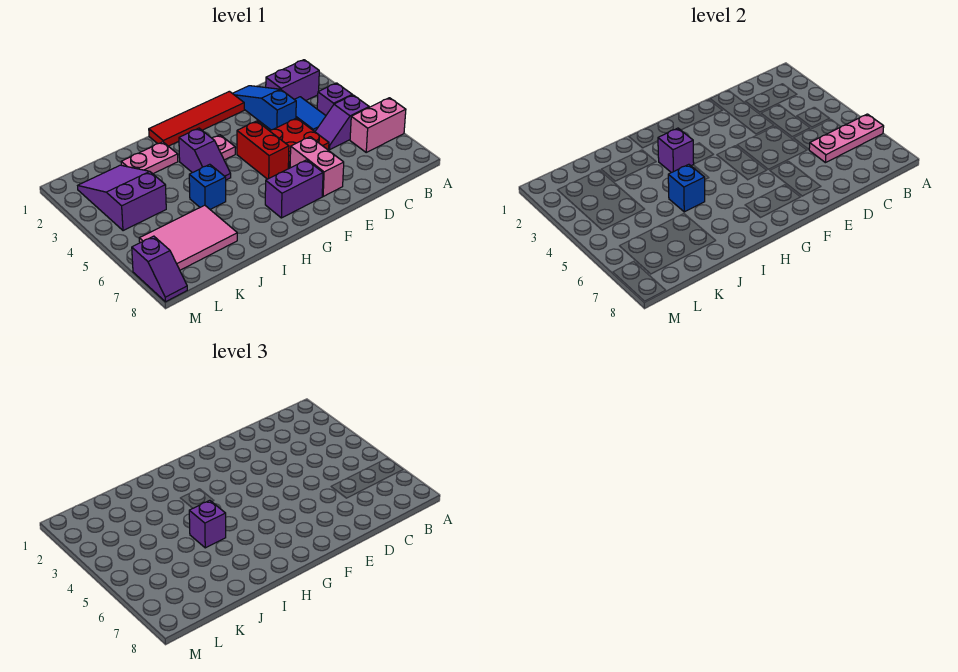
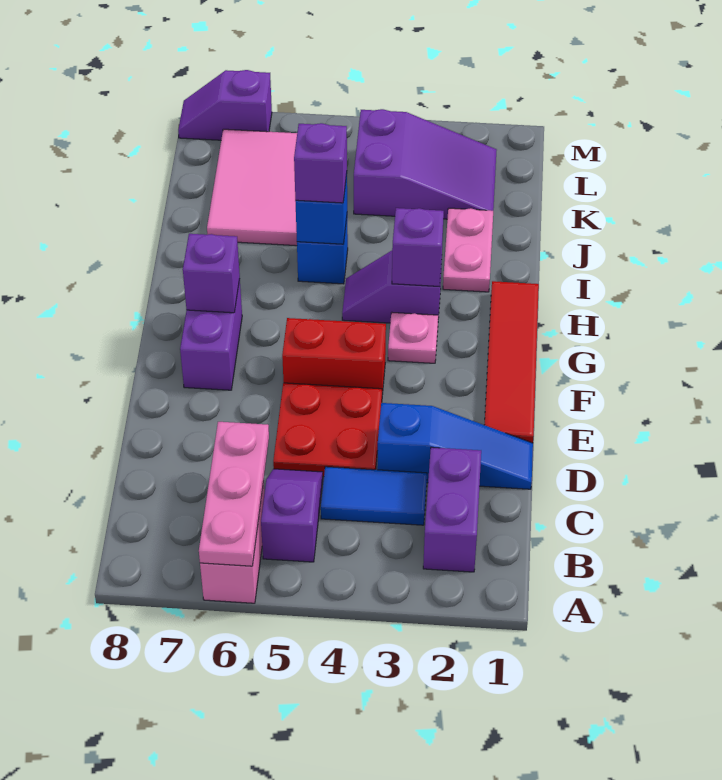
purple 1x1 brick [317,83,352,115] -> purple 1x1 brick moved to [183,234,240,313]
pink 1x2 brick [290,137,344,196] -> none

